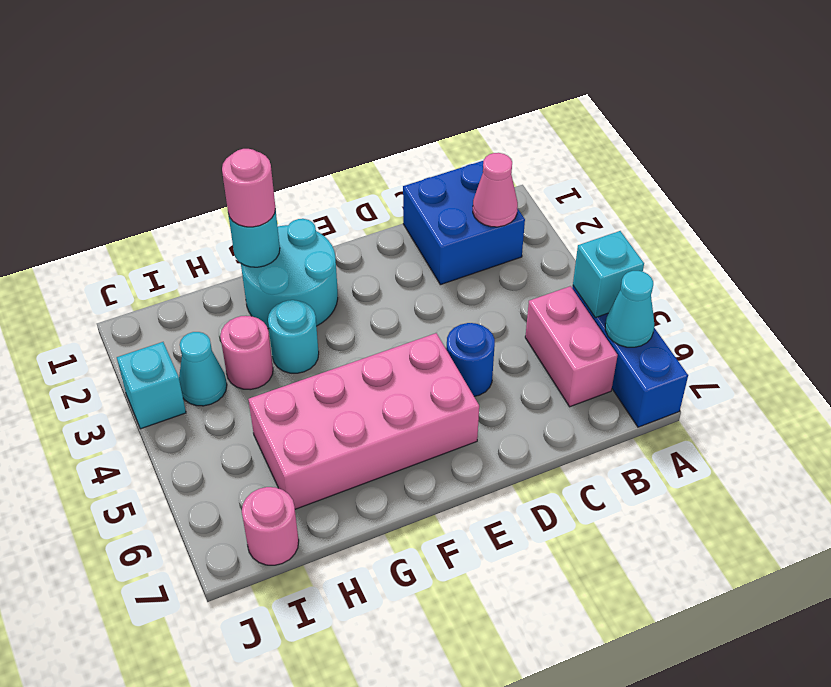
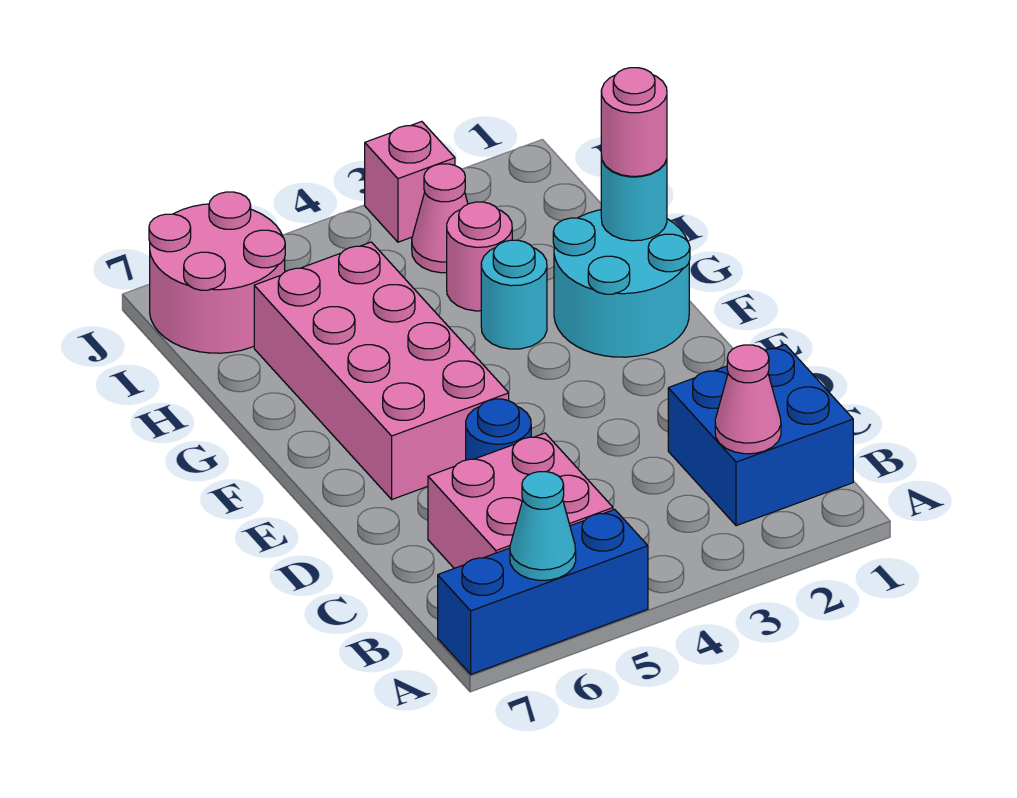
cyan 1x1 brick [573,231,644,318] -> none
pink 1x2 brick [525,286,618,407] -> pink 2x2 brick [428,433,613,568]
cyan 1x1 cone [179,332,227,406] -> pink 1x1 cone [412,164,468,273]
pink 1x1 round brick [242,487,299,565] -> pink 2x2 round brick [149,192,285,353]
cyan 1x1 brick [117,342,186,429] -> pink 1x1 brick [365,122,455,242]

